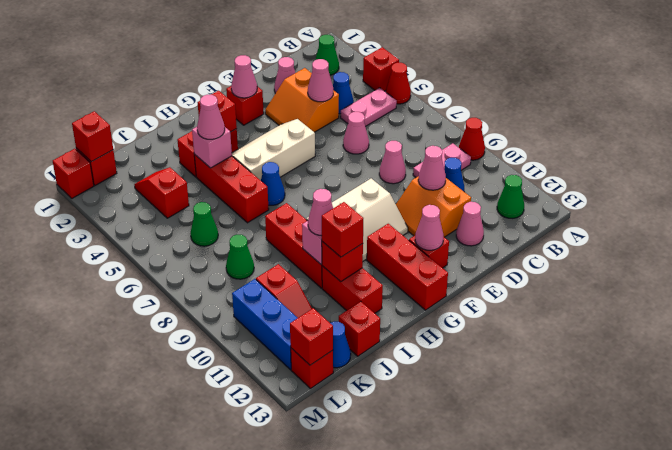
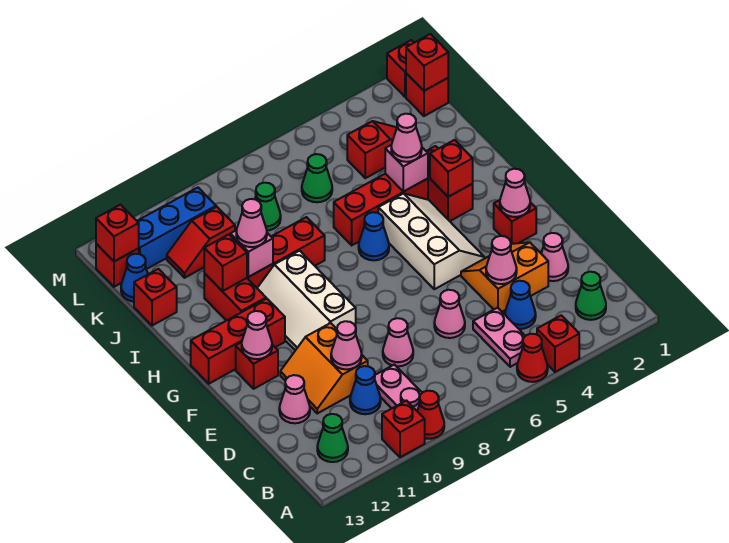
orange 2x2 slope [396,176,471,237] -> orange 2x2 slope turned to [280,323,368,413]
red 1x2 brick [322,266,383,313] -> red 1x2 brick turned to [204,273,266,321]
red 1x1 brick [322,202,363,257] -> red 1x1 brick moved to [382,401,425,457]

